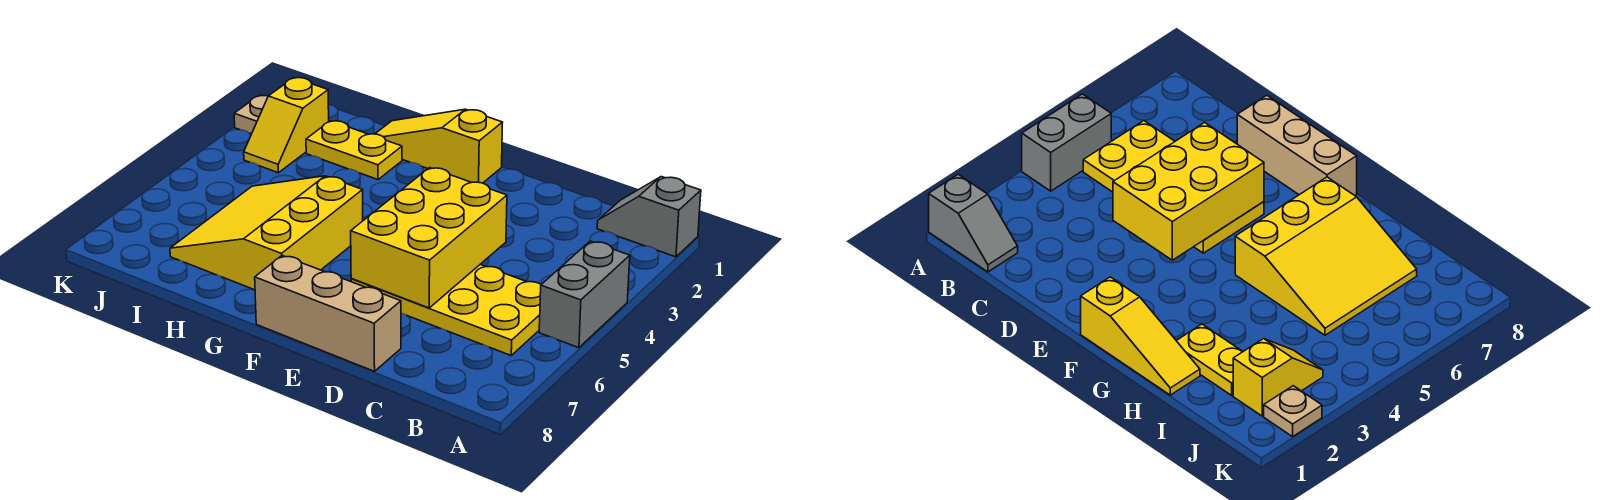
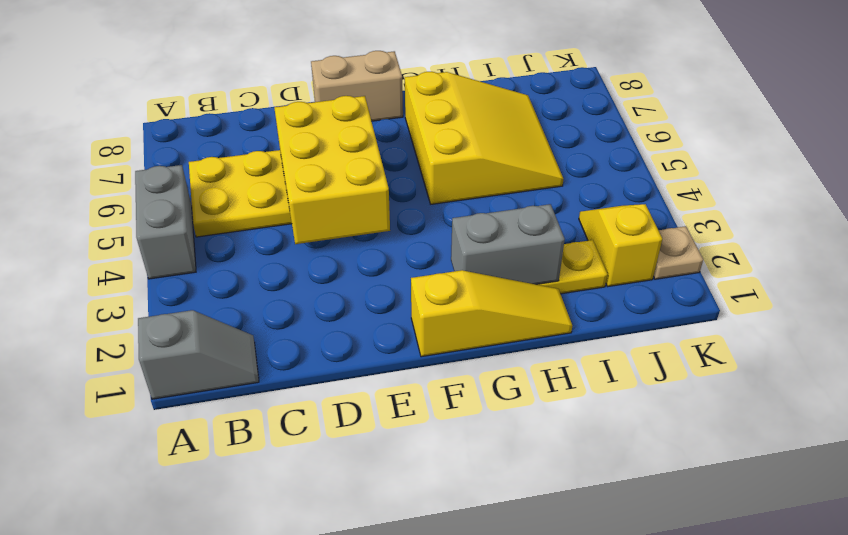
tan 1x3 brick [255,256,401,371] -> tan 1x2 brick [311,51,403,121]
none -> grey 1x2 brick [451,204,565,284]

